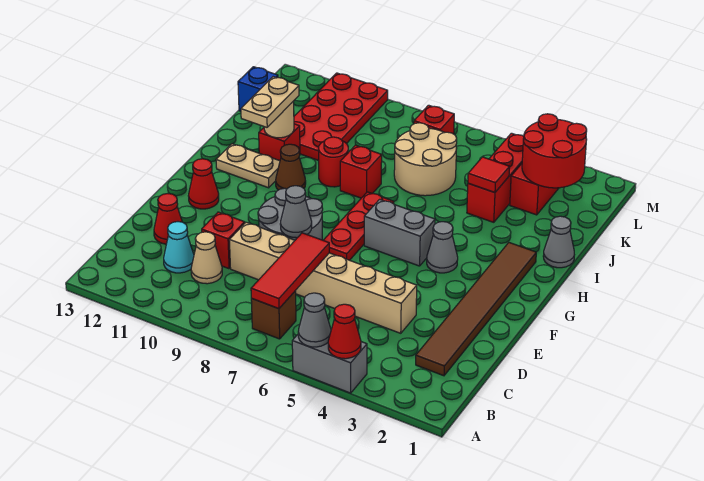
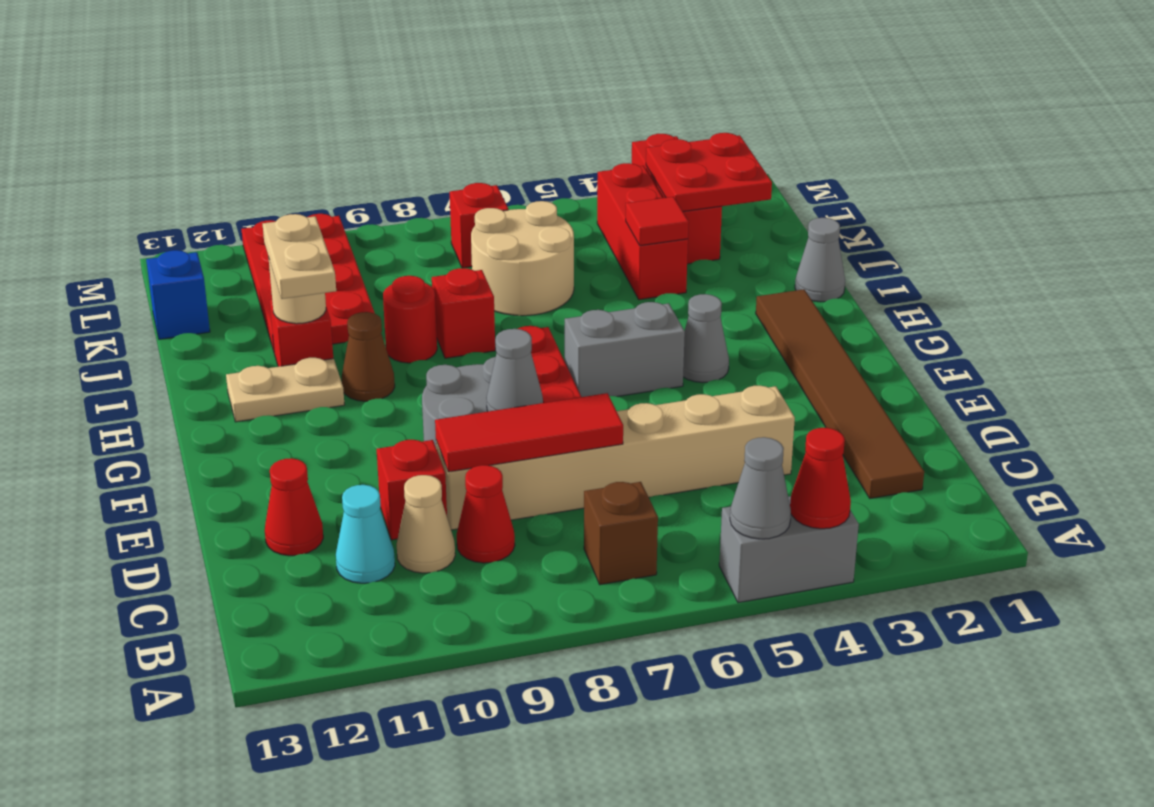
red 1x3 tile [251,233,329,309] -> red 1x3 tile turned to [435,393,623,472]
red 1x1 cone [188,159,219,209] -> red 1x1 cone moved to [457,465,515,563]
red 2x2 round brick [522,114,587,188] -> red 2x2 plate [646,133,772,212]

